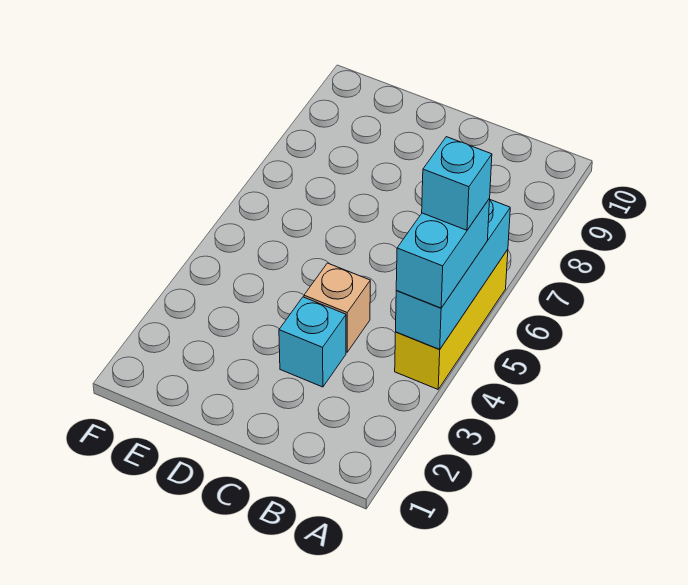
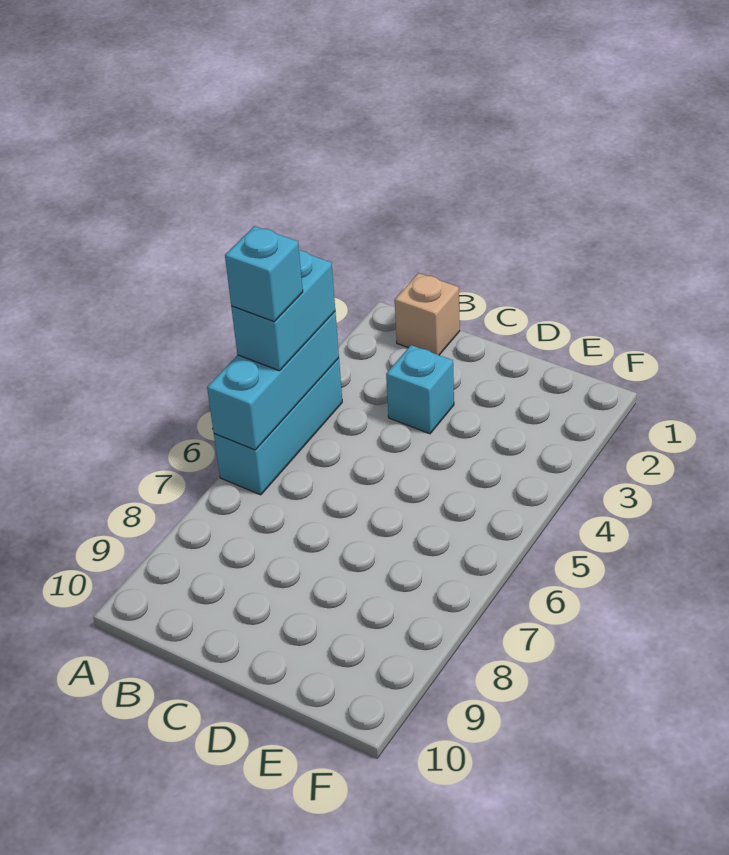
yellow 1x3 brick [395,249,508,389] -> cyan 1x3 brick [214,358,342,495]
tan 1x1 brick [304,263,370,352] -> tan 1x1 brick moved to [395,273,460,355]

